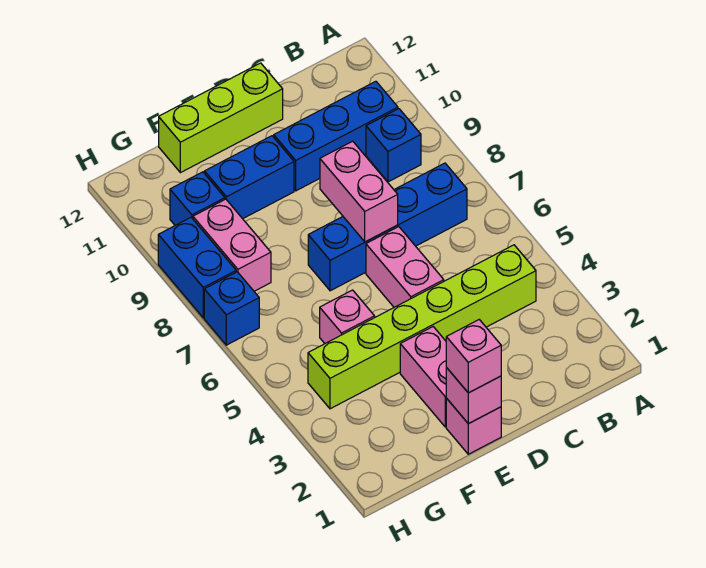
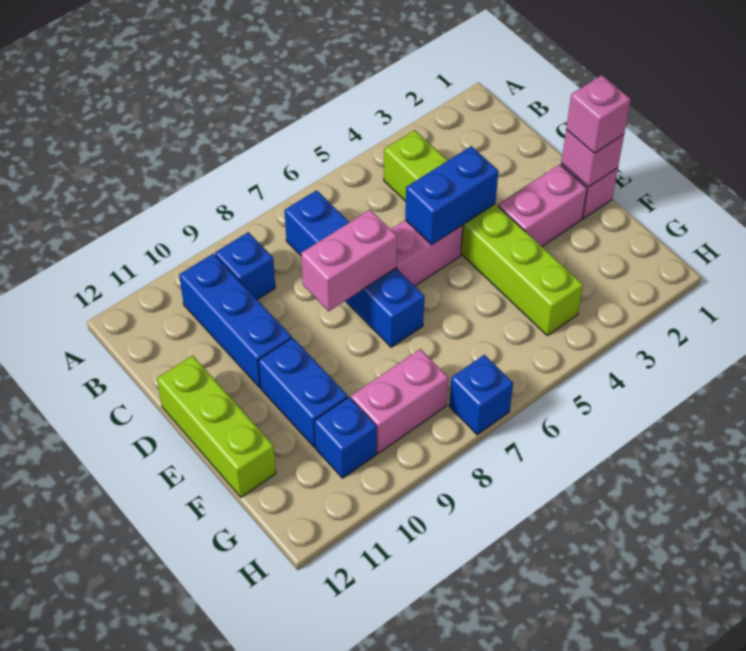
pink 1x1 brick [320,290,375,343] -> none
blue 1x2 brick [158,217,236,318] -> blue 1x2 brick moved to [405,146,499,245]

